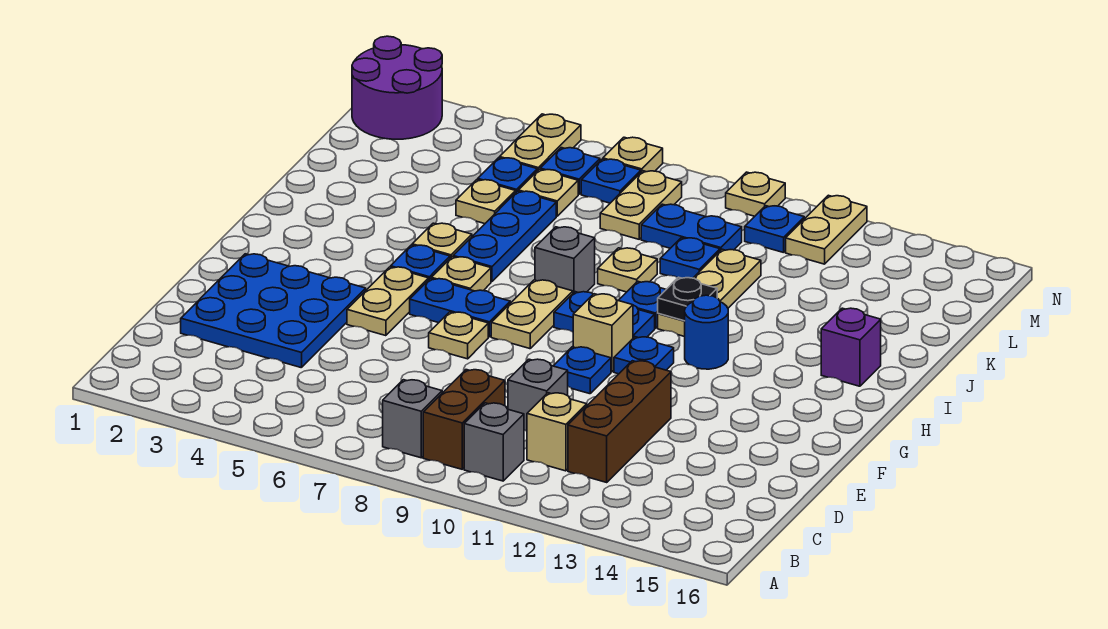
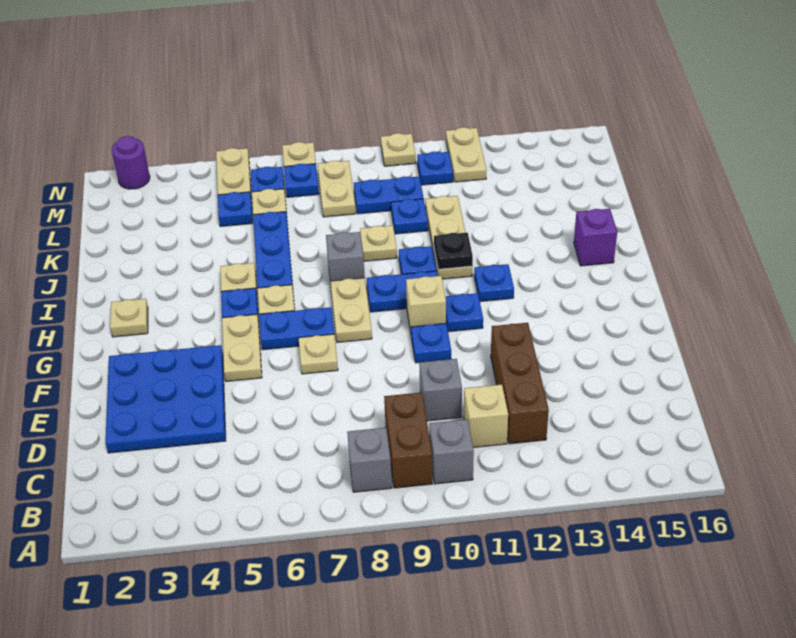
blue 1x1 round brick [685,295,728,369] -> blue 1x1 plate [474,264,514,302]
tan 1x1 plate [456,180,516,224] -> tan 1x1 plate moved to [110,299,148,337]
purple 2x2 round brick [352,36,442,139] -> purple 1x1 round brick [112,136,150,189]

